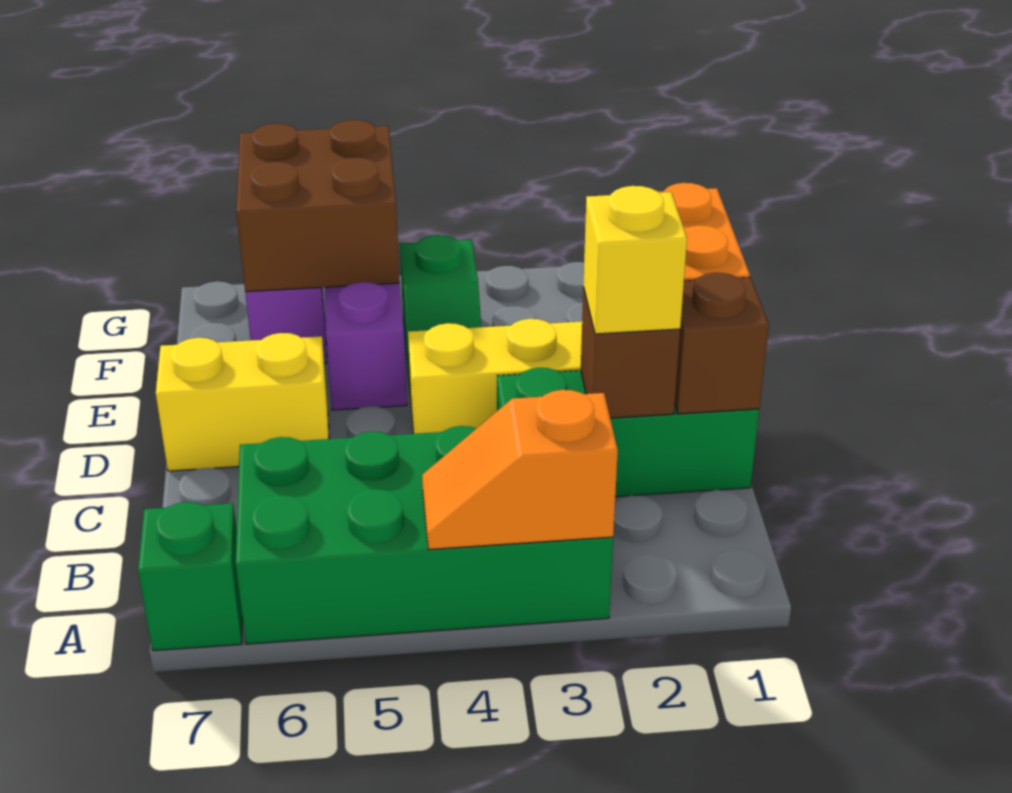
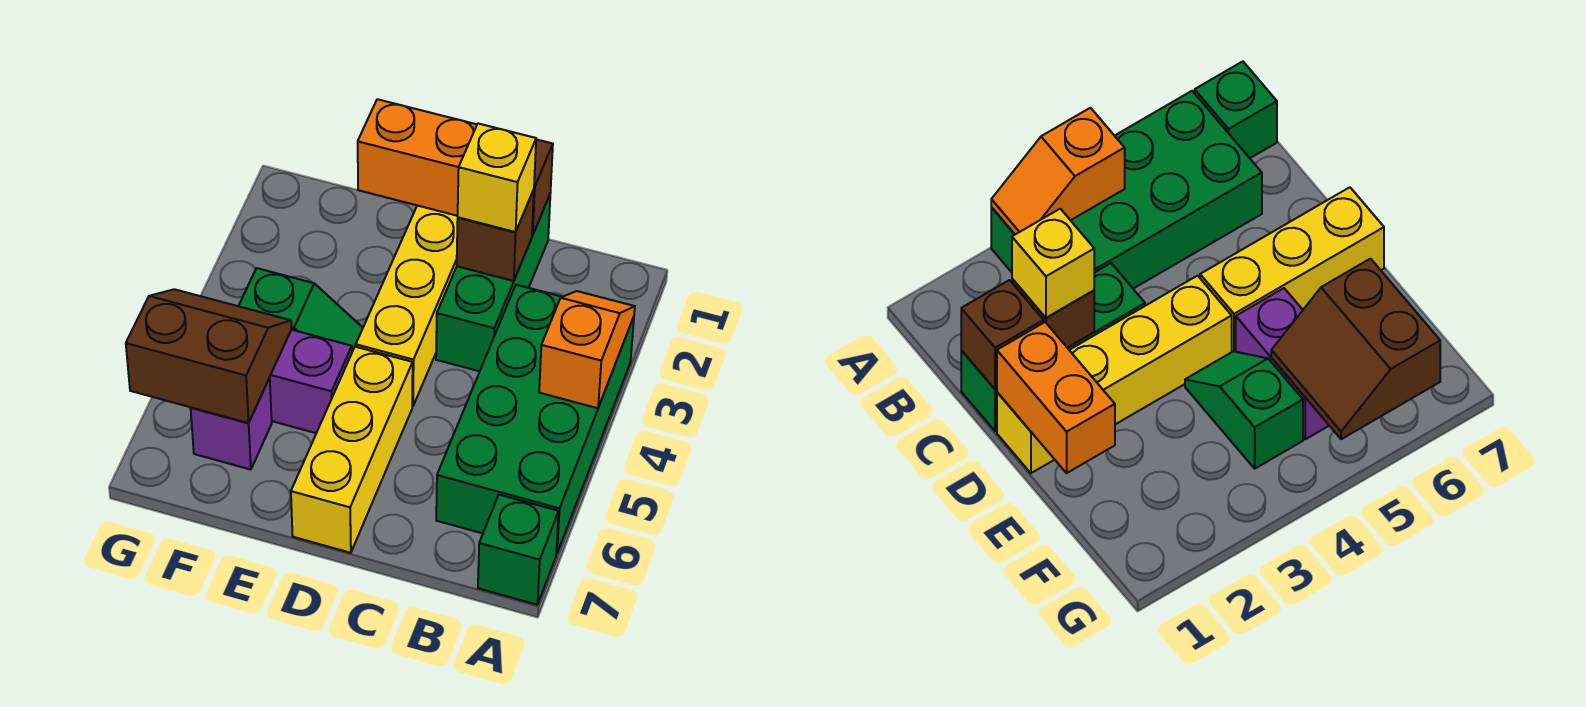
orange 1x2 slope [422,390,618,549] -> orange 1x2 slope turned to [539,291,635,408]
yellow 1x2 brick [156,333,329,471] -> yellow 1x3 brick [291,347,413,553]
brown 2x2 brick [236,120,400,292] -> brown 2x2 slope [126,289,292,423]

